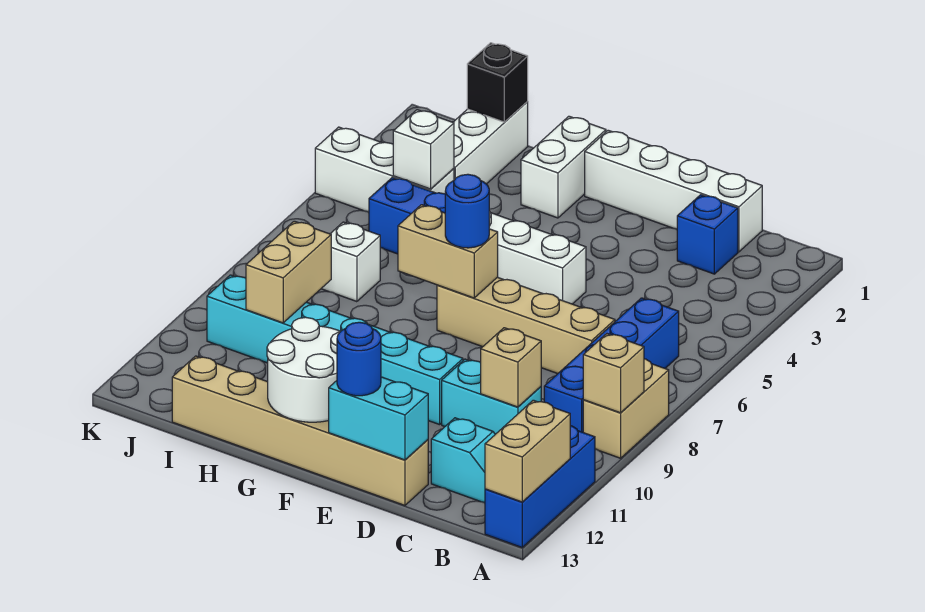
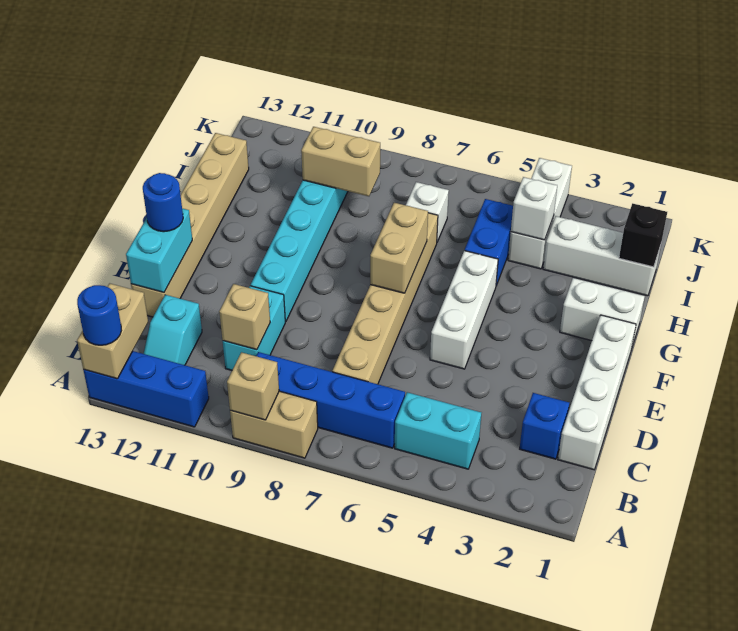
tan 1x2 brick [485,400,570,502] -> tan 1x2 brick turned to [77,283,148,379]
none -> cyan 1x2 brick [395,392,481,469]
tan 1x4 brick [437,277,615,374] -> tan 1x6 brick [332,213,438,384]
blue 1x1 round brick [445,174,489,248] -> blue 1x1 round brick moved to [77,285,121,345]
white 2x2 round brick [267,317,340,422] -> none

